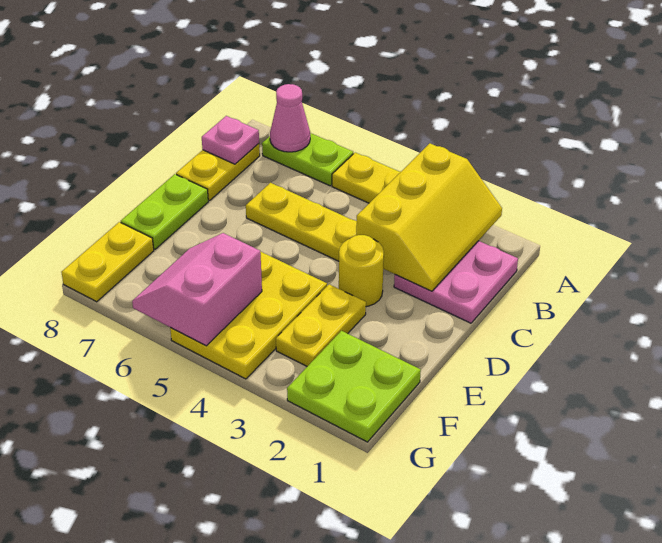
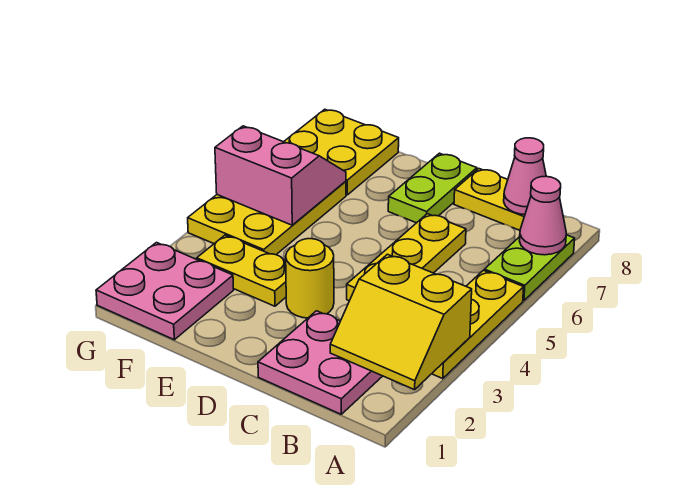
yellow 2x3 slope [356,143,502,291] -> yellow 2x2 slope [330,254,472,390]
pink 1x1 plate [202,116,259,164] -> pink 1x1 cone [504,138,546,215]
lime 1x2 plate [121,174,208,249] -> lime 1x2 plate turned to [388,153,477,223]
yellow 2x3 plate [170,252,327,379] -> yellow 2x3 plate turned to [188,181,346,255]
lime 2x2 plate [287,331,421,442] -> pink 2x2 plate [96,243,234,340]
yellow 1x2 plate [62,222,154,302] -> yellow 2x2 plate [284,109,399,195]

